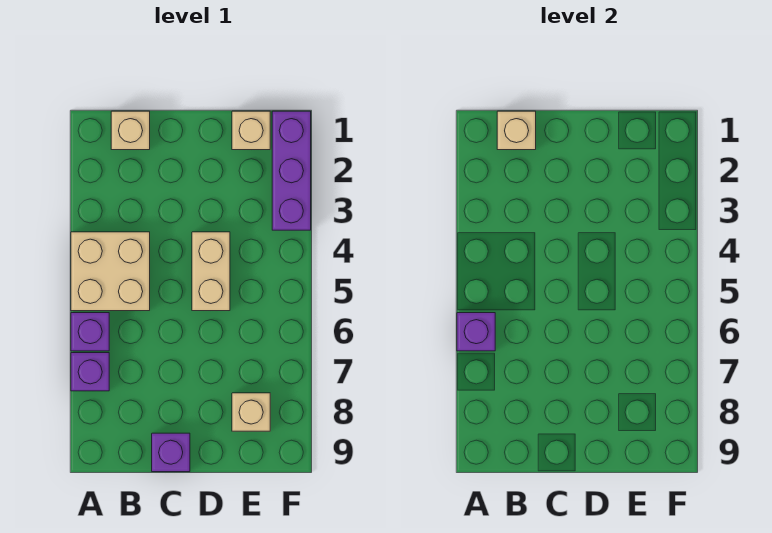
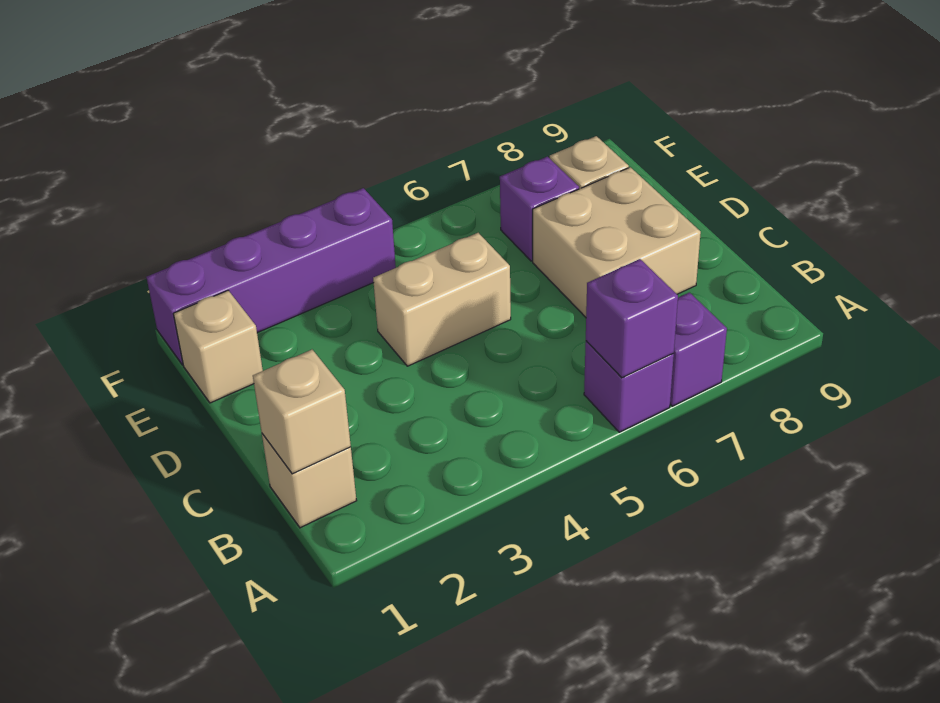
tan 2x2 brick [71,232,150,311] -> tan 2x2 brick moved to [533,167,701,317]
purple 1x1 brick [152,433,190,472] -> purple 1x1 brick moved to [500,157,579,261]
purple 1x3 brick [272,111,311,230] -> purple 1x4 brick [146,188,396,365]

